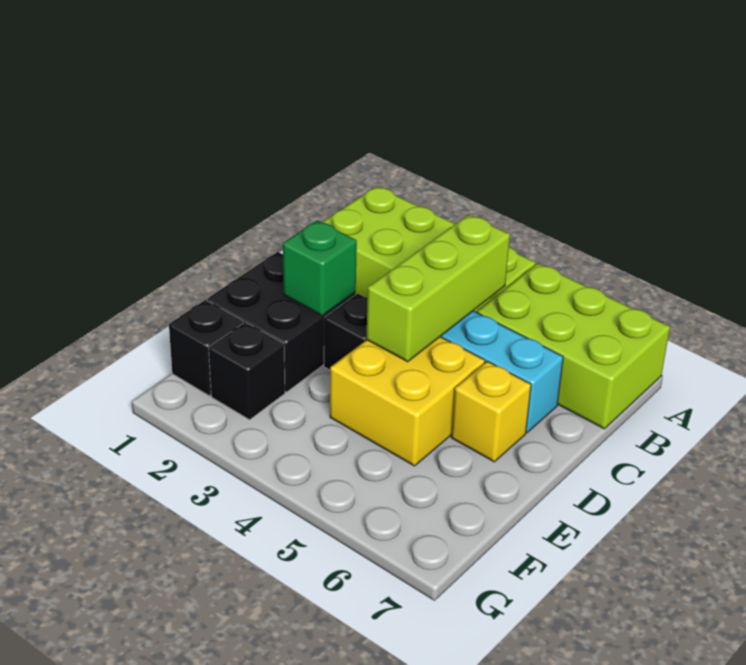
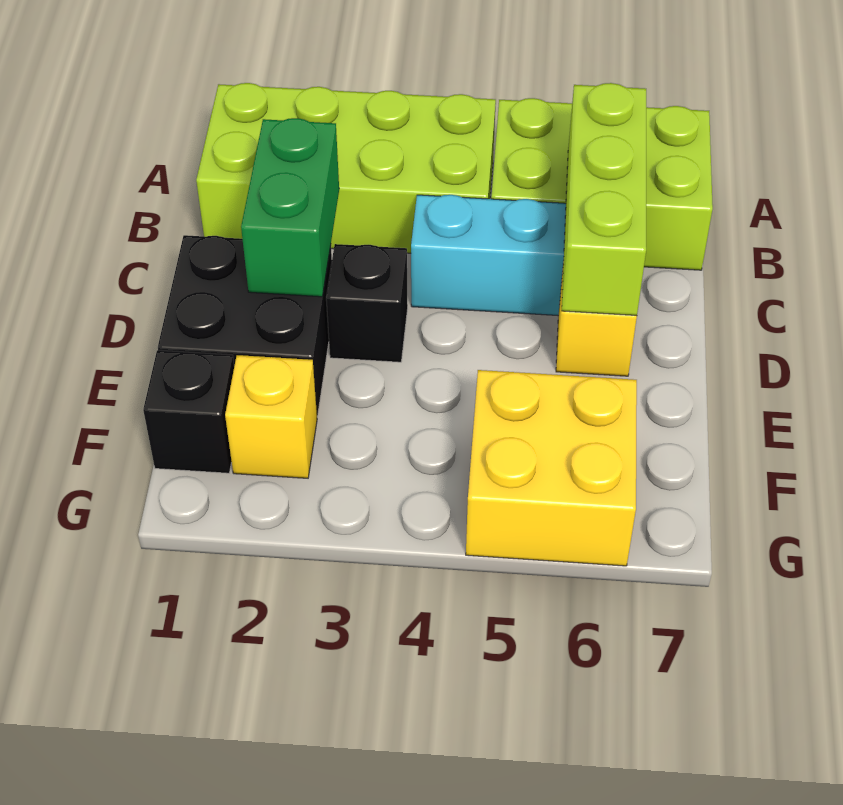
lime 1x3 brick [366,215,510,362] -> lime 1x3 brick moved to [562,83,646,316]
green 1x1 brick [283,220,357,315] -> green 1x2 brick [241,118,339,297]
yellow 2x2 brick [330,337,485,466] -> yellow 2x2 brick moved to [466,370,637,566]
black 1x1 brick [209,322,285,420] -> yellow 1x1 brick [225,355,317,478]

